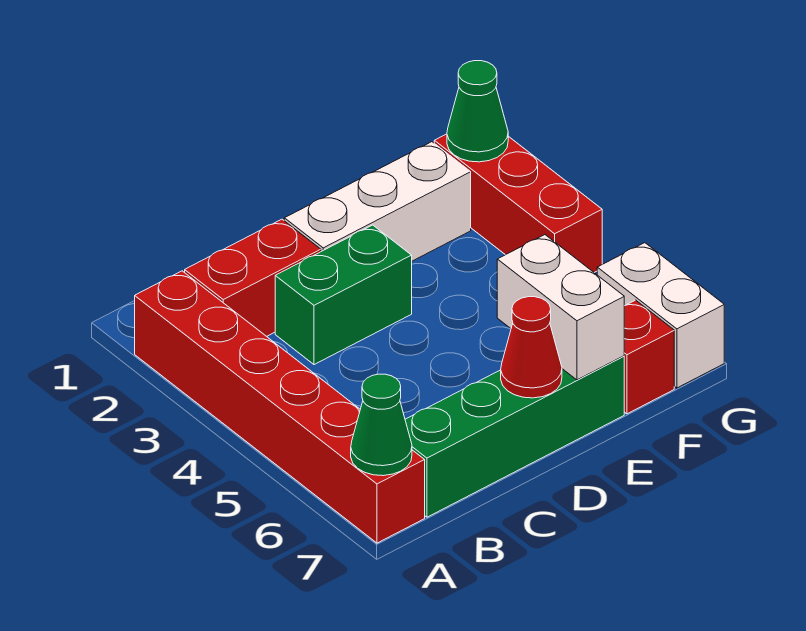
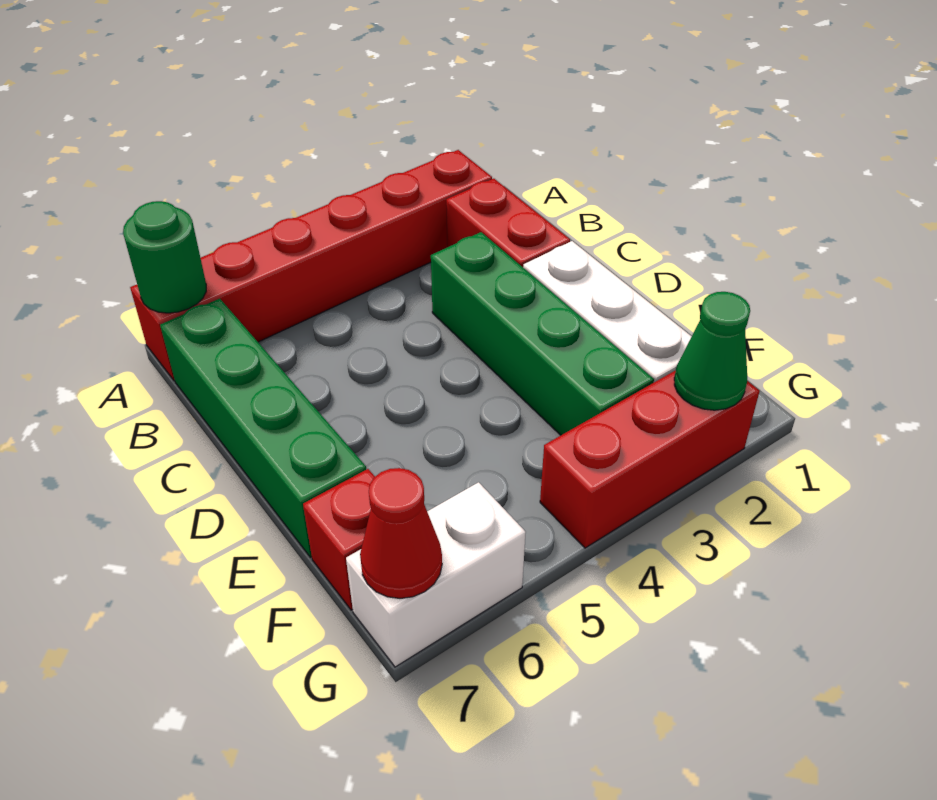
green 1x1 cone [351,374,412,476] -> green 1x1 round brick [123,201,206,313]
green 1x2 brick [275,225,412,365] -> green 1x4 brick [431,232,654,435]
red 1x1 cone [501,297,562,398] -> red 1x1 cone moved to [360,468,442,598]
white 1x2 brick [497,235,624,380] -> none

